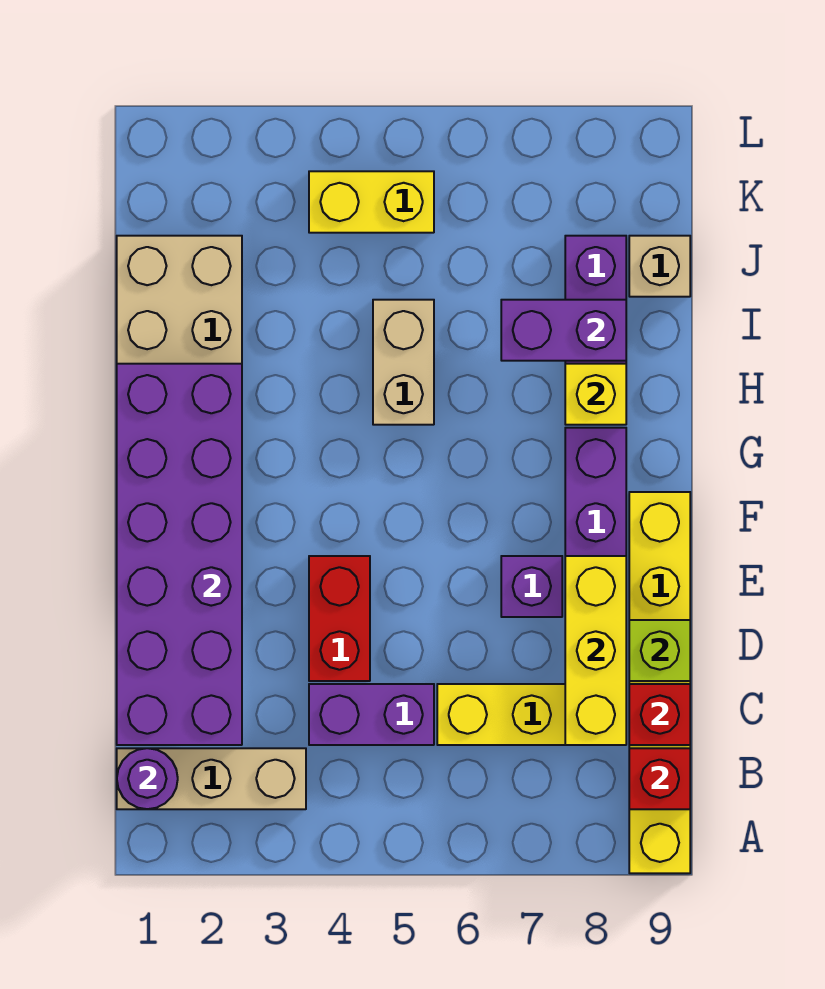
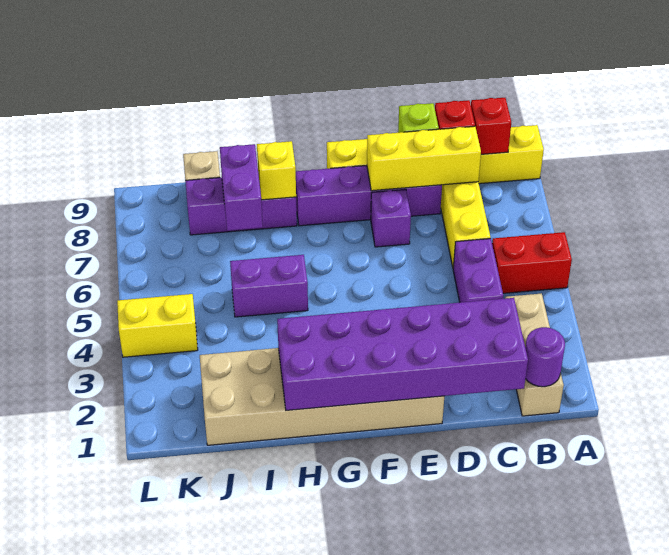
red 1x2 brick [309,556,370,681] -> red 1x2 brick moved to [492,232,572,293]
tan 1x2 brick [373,300,434,425] -> purple 1x2 brick [230,255,308,317]
yellow 1x2 brick [309,171,434,233] -> yellow 1x2 brick turned to [117,294,198,357]

